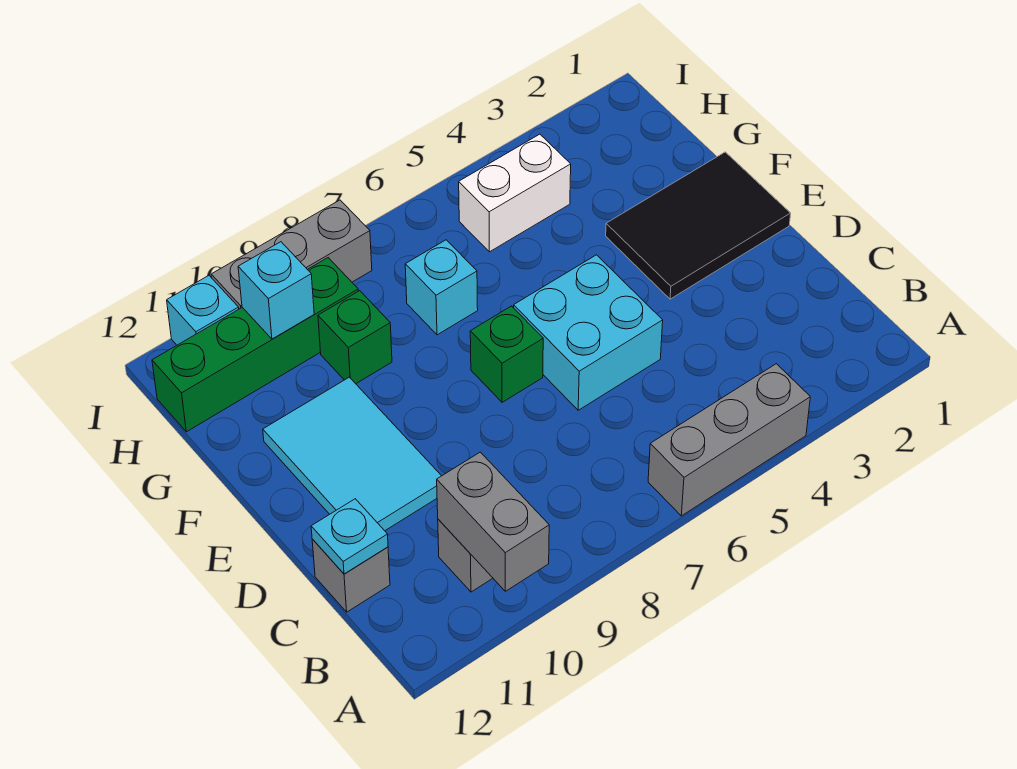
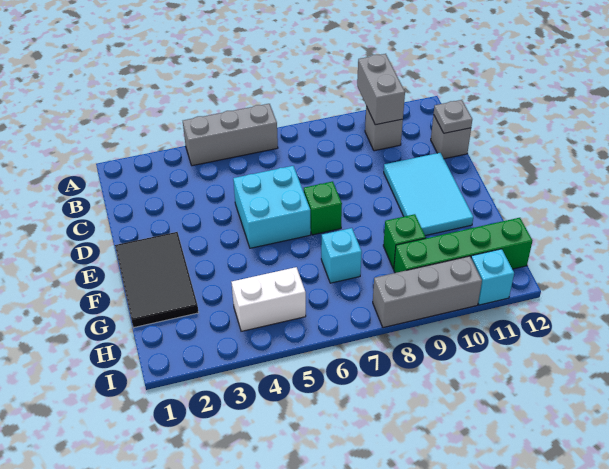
cyan 1x1 plate [311,499,388,574] -> grey 1x1 plate [434,100,472,133]
black 2x3 tile [606,152,791,299] -> black 2x3 tile turned to [115,232,199,328]
cyan 1x1 brick [238,242,314,339] -> none

